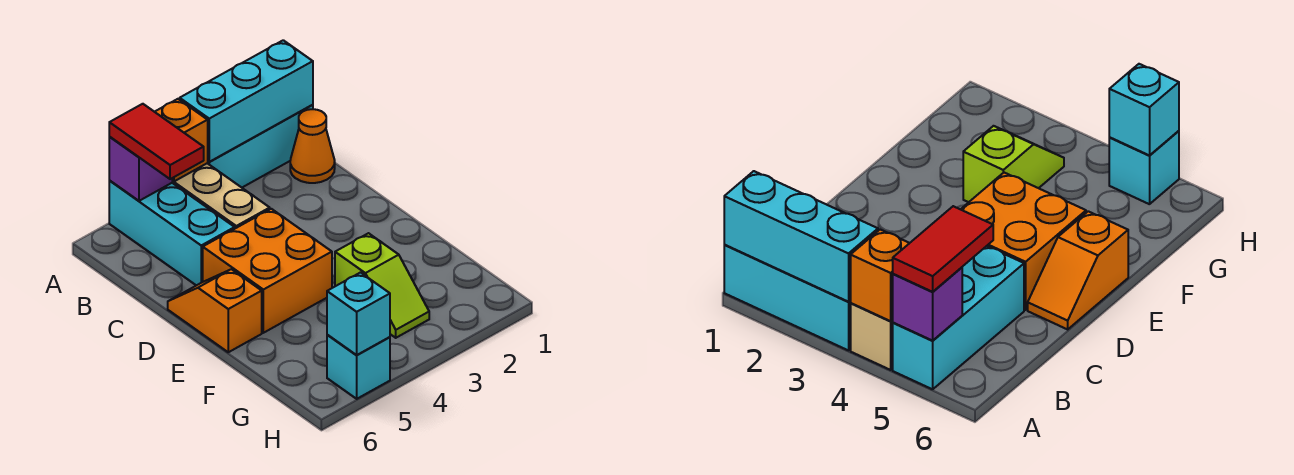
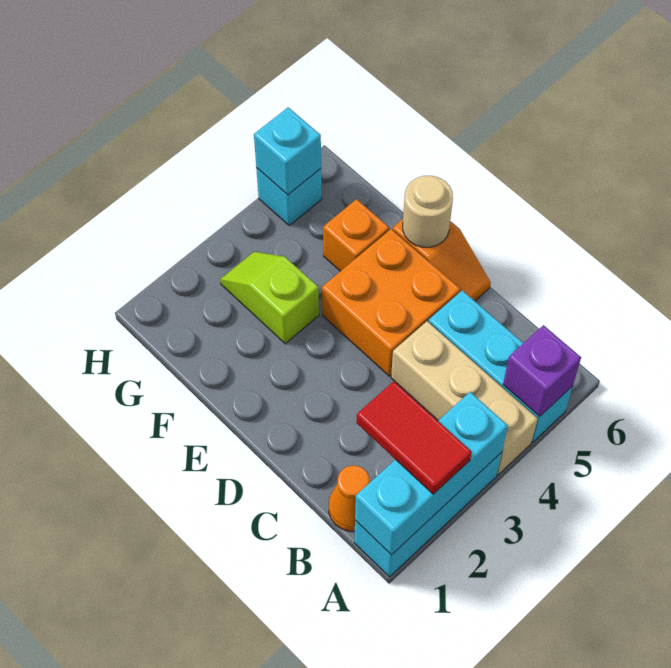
orange 1x1 brick [155,99,208,181] -> orange 1x1 brick moved to [323,199,389,271]
red 1x2 tile [109,104,204,179] -> red 1x2 tile moved to [356,381,472,494]
none -> tan 1x1 round brick [403,176,453,247]

